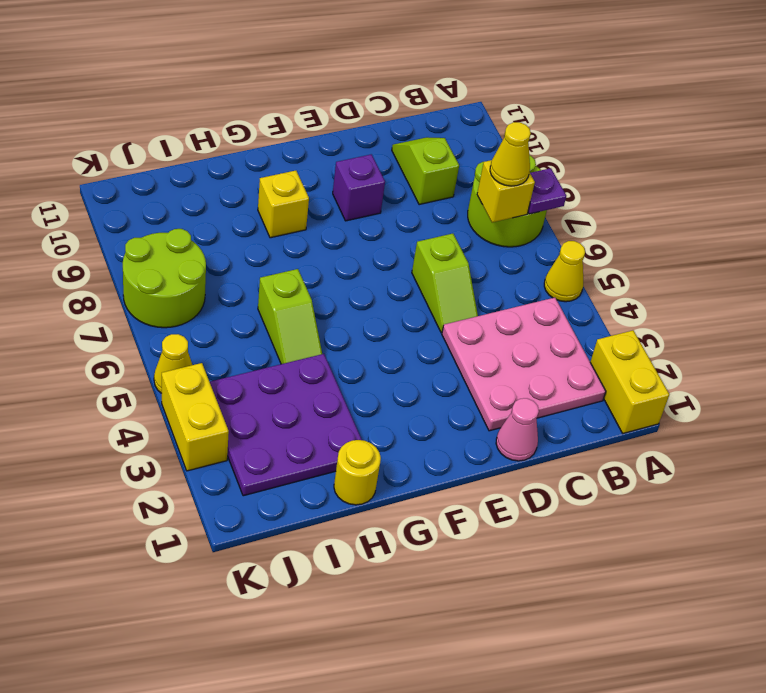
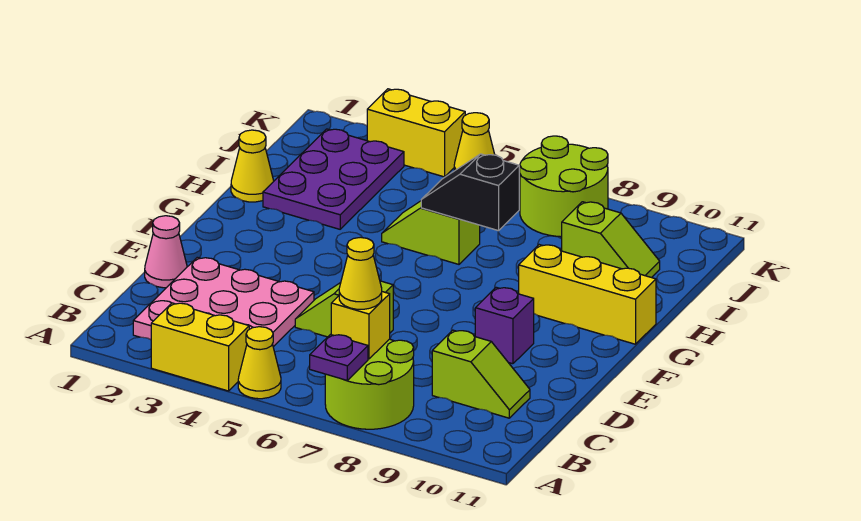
yellow 1x2 brick [590,330,669,433] -> yellow 1x2 brick moved to [151,303,249,391]
yellow 1x1 brick [258,171,309,238] -> yellow 1x3 brick [519,245,656,344]
yellow 1x1 round brick [334,440,381,505] -> yellow 1x1 cone [231,130,274,202]
purple 3x3 plate [210,354,362,496] -> purple 2x3 plate [263,129,404,229]
none -> black 1x2 slope [421,154,519,231]
none -> lime 1x2 slope [562,202,660,278]

